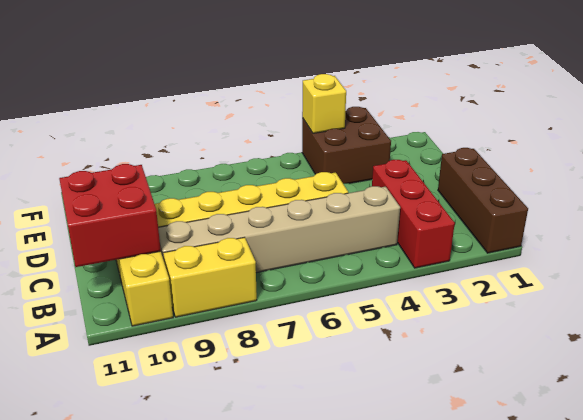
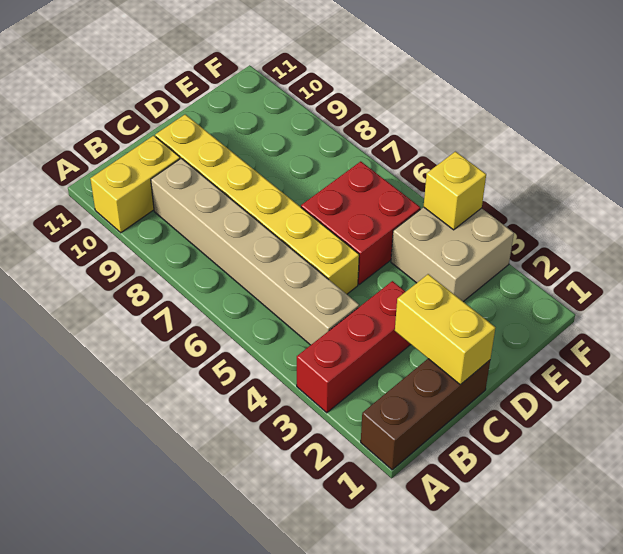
yellow 1x2 brick [163,237,257,317] -> yellow 1x2 brick moved to [395,274,495,385]
red 2x2 brick [59,164,161,267] -> red 2x2 brick moved to [301,161,420,284]
brown 2x2 brick [302,107,391,184] -> tan 2x2 brick [391,207,514,302]

